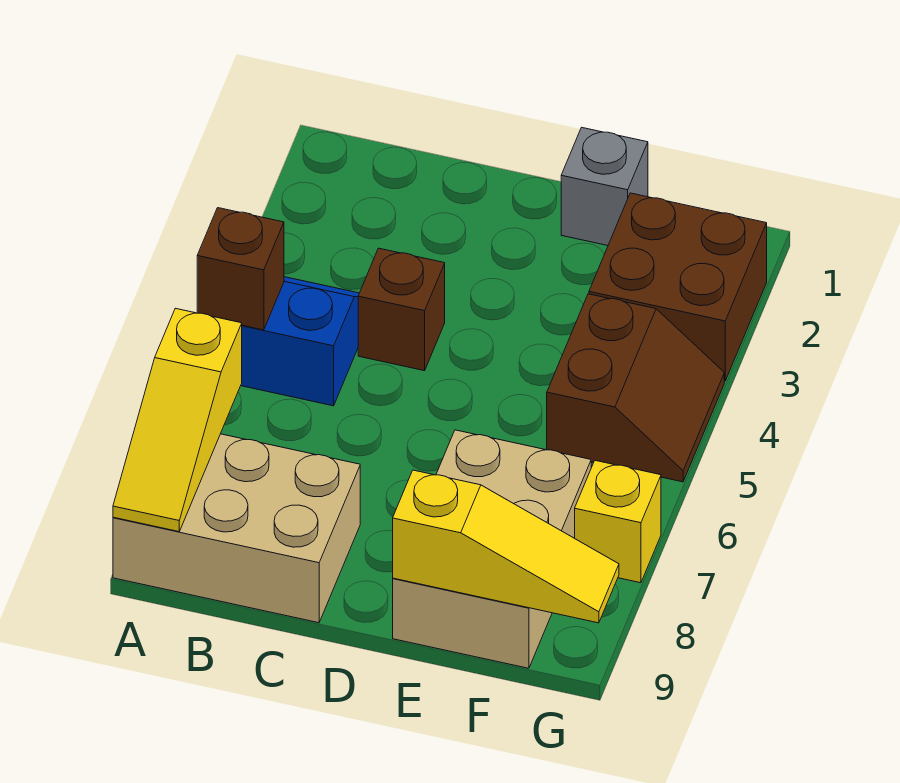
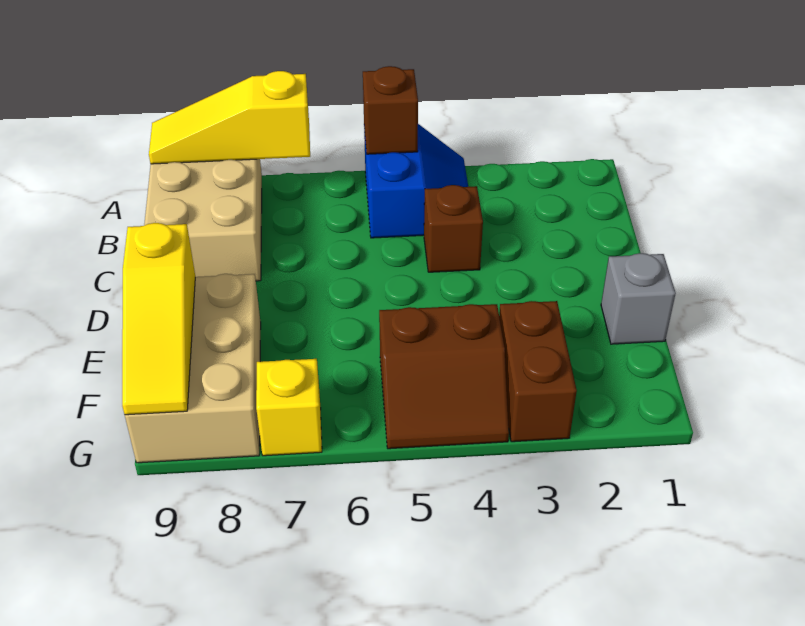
tan 2x3 brick [393,430,591,668] -> tan 2x3 brick turned to [125,274,261,463]
brown 2x2 brick [589,193,767,381] -> brown 1x2 brick [499,301,577,442]

